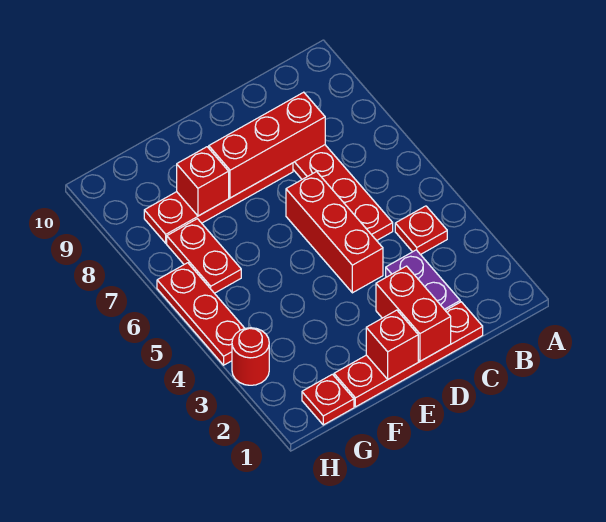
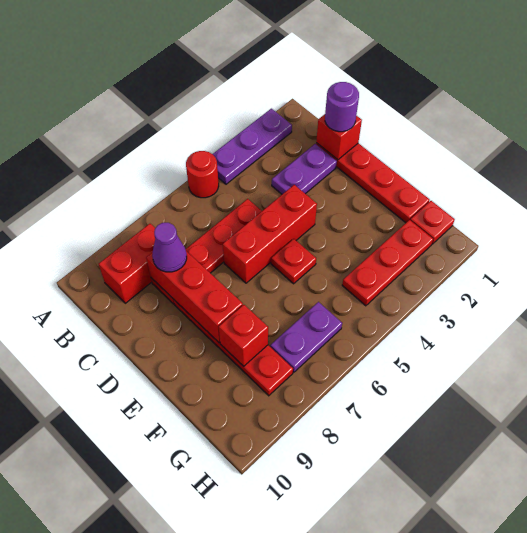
none -> purple 1x3 plate [213,109,292,184]
red 1x1 plate [395,206,447,255] -> red 1x1 plate moved to [271,239,316,284]
none -> purple 1x1 round brick [325,82,359,132]
none -> purple 1x1 cone [152,223,187,272]
red 1x2 brick [376,266,451,361] -> red 1x2 brick moved to [99,224,155,303]
red 1x1 brick [366,310,418,379] -> red 1x1 brick moved to [316,114,362,160]
red 1x2 plate [167,219,241,293] -> purple 1x2 plate [270,302,342,372]
red 1x1 round brick [232,328,269,385] -> red 1x1 round brick moved to [186,151,219,198]
red 1x3 plate [157,263,245,365] -> red 1x3 plate moved to [342,220,433,306]

